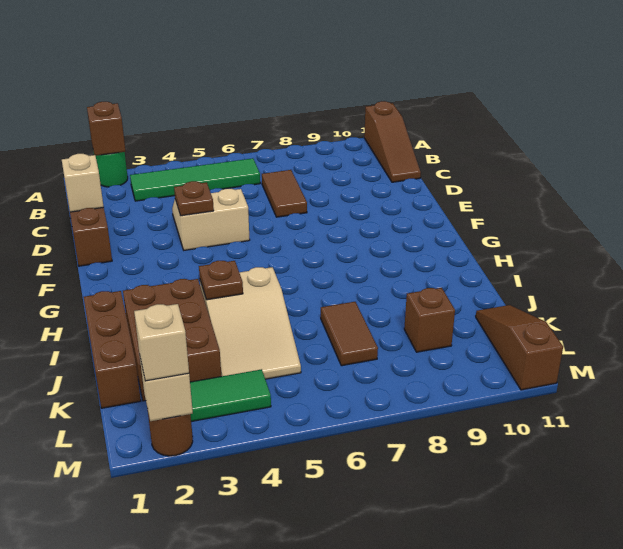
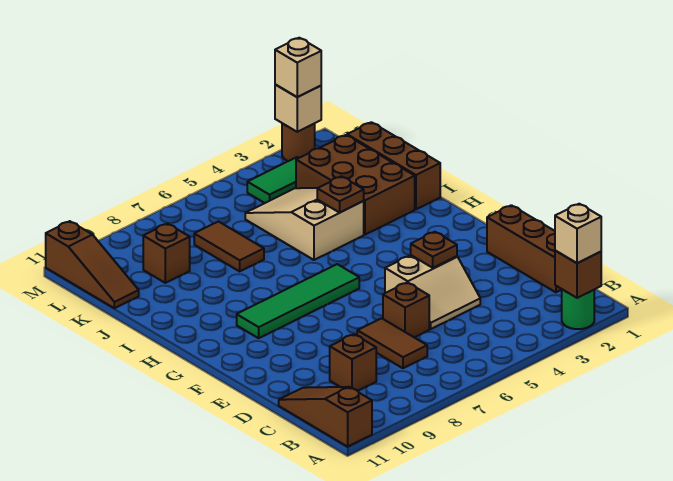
green 1x4 tile [130,158,260,201] -> green 1x4 tile moved to [237,264,359,338]
none -> brown 1x1 brick [330,334,376,391]
tan 1x1 brick [62,154,104,212] -> tan 1x1 brick moved to [555,204,601,263]
none -> brown 1x1 brick [383,283,429,337]

